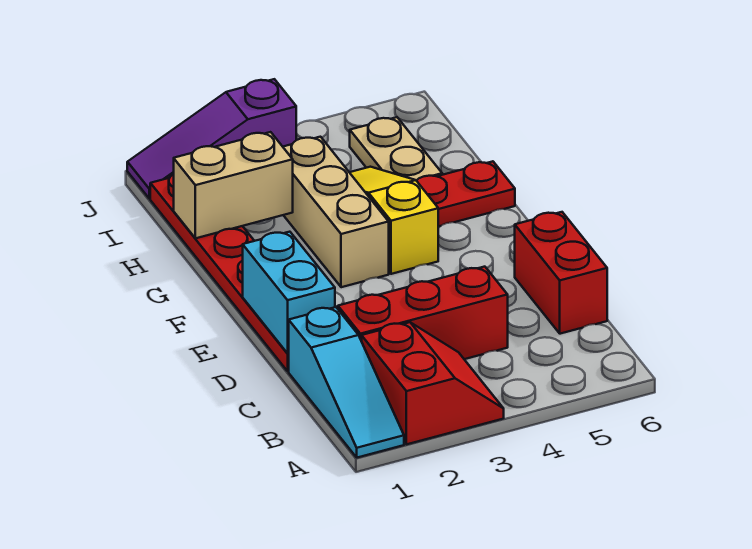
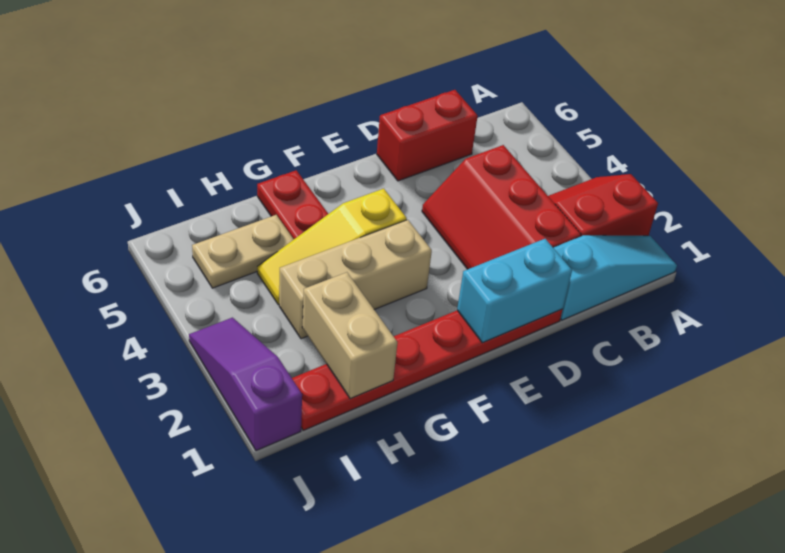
purple 1x3 slope [127,79,296,199] -> purple 1x3 slope turned to [189,318,302,451]

